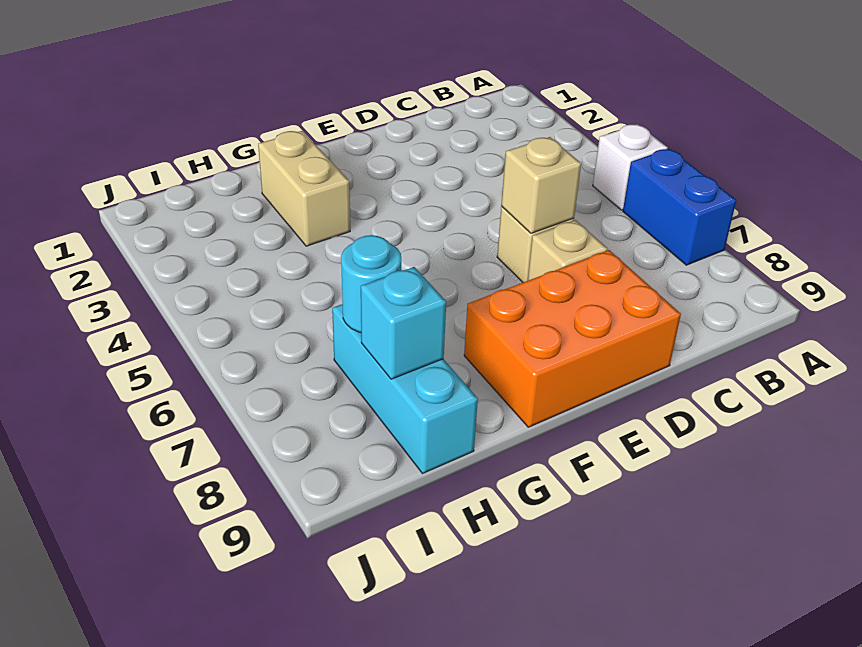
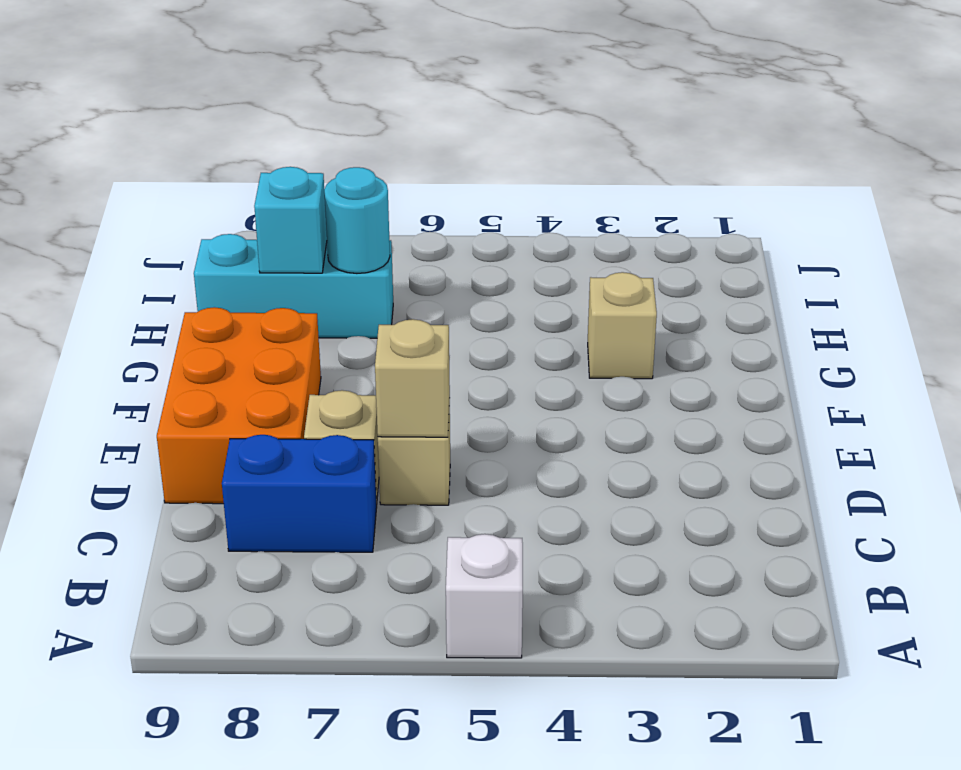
blue 1x2 brick [623,149,736,265] -> blue 1x2 brick moved to [222,435,377,552]
tan 1x2 brick [258,131,350,246] -> tan 1x1 brick [588,272,657,379]

